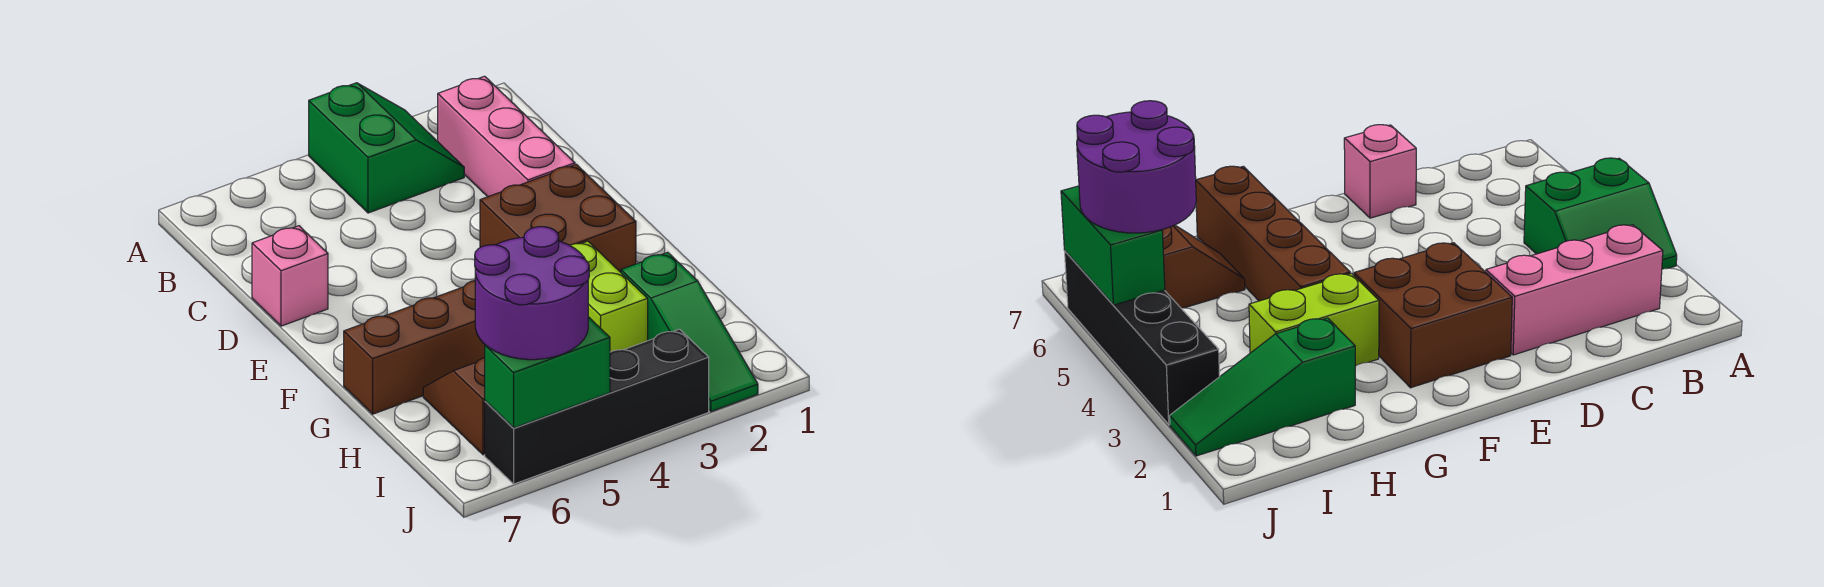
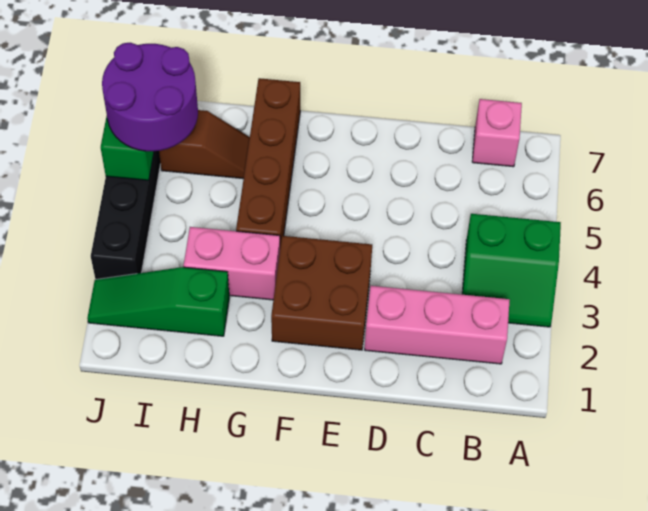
pink 1x1 brick [252,226,328,326] -> pink 1x1 brick moved to [472,99,522,167]
lime 1x2 brick [570,241,648,352] -> pink 1x2 brick [184,227,280,300]

